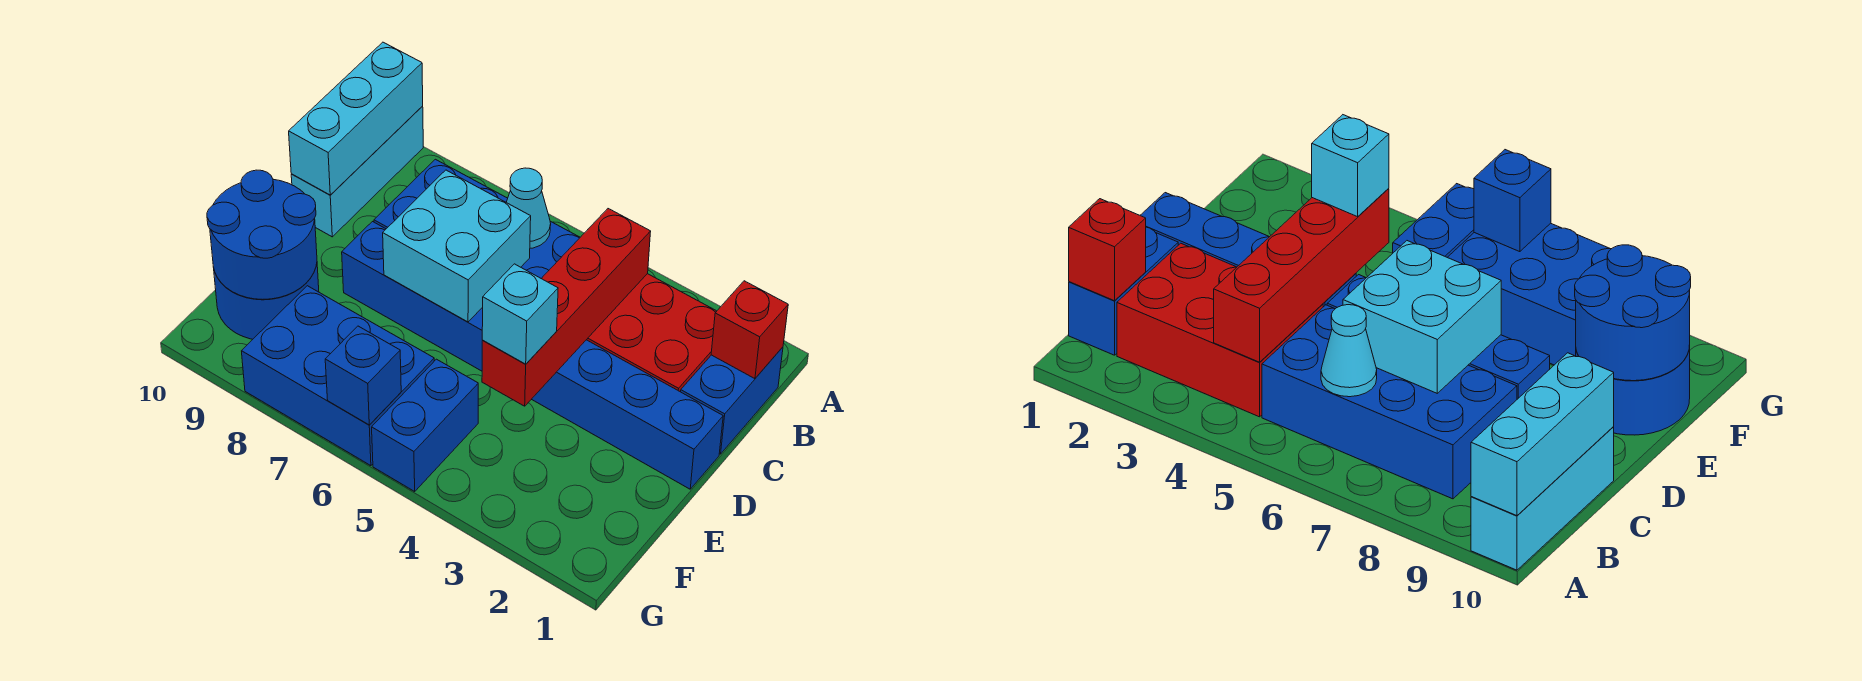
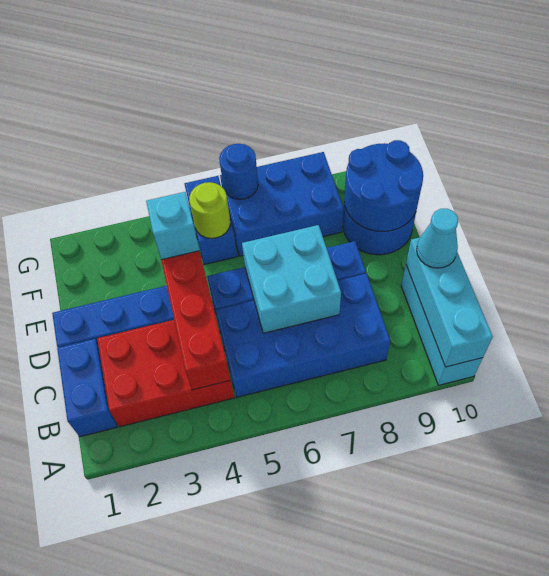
red 1x1 brick [711,281,788,379] -> none
cyan 1x1 cone [506,168,551,248] -> cyan 1x1 cone moved to [417,209,458,268]
none -> lime 1x1 round brick [189,182,230,238]
blue 1x1 brick [325,326,401,425] -> blue 1x1 round brick [219,144,258,199]

